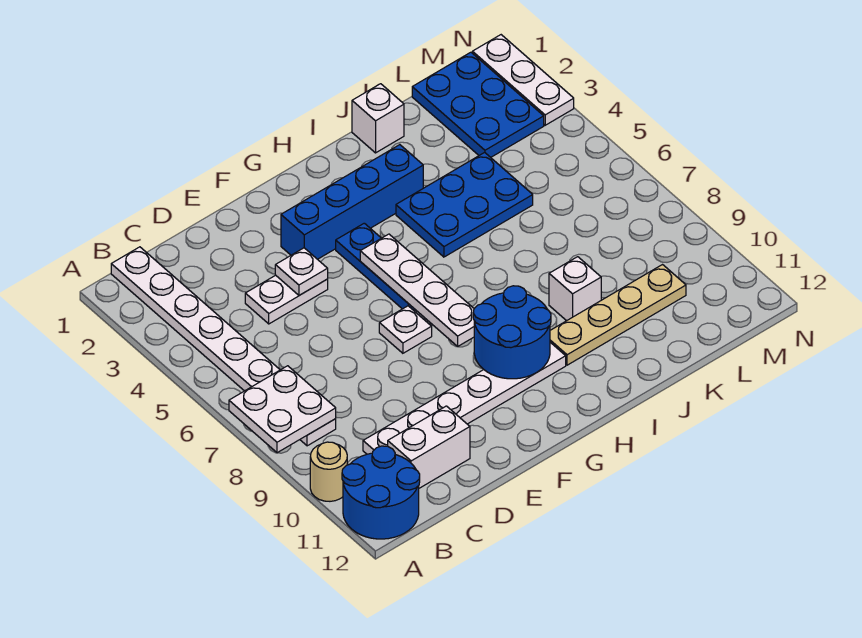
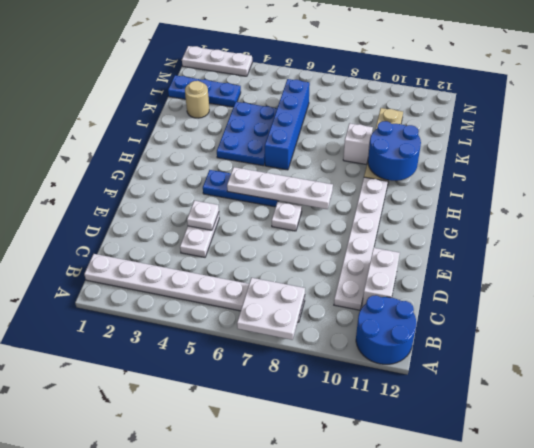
tan 1x1 round brick [310,442,347,501] -> tan 1x1 round brick moved to [185,81,209,118]
blue 1x4 brick [281,145,423,259] -> blue 1x4 brick moved to [265,79,310,170]
blue 2x2 round brick [473,286,551,379] -> blue 2x2 round brick moved to [368,121,421,181]
white 1x1 brick [352,84,404,153] -> none
blue 2x3 plate [412,52,544,157] -> blue 1x3 plate [168,75,241,107]

